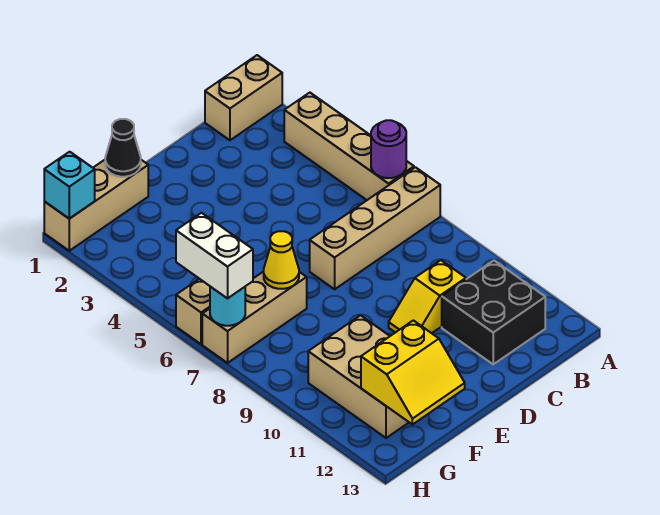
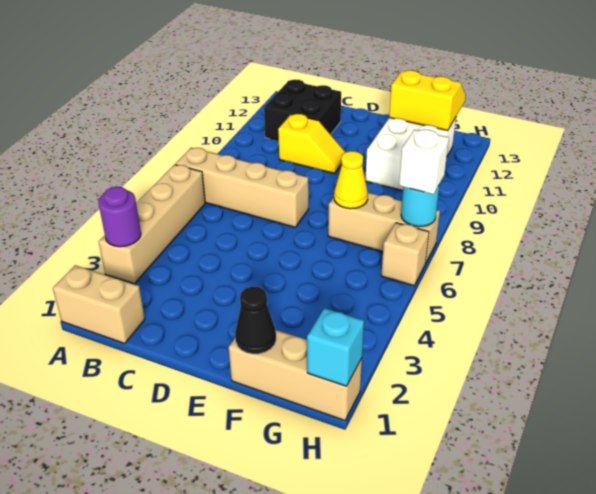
purple 1x1 round brick [371,120,406,178] -> purple 1x1 round brick moved to [98,187,141,247]
tan 2x3 brick [308,315,409,438] -> white 2x3 brick [365,118,456,191]
white 1x2 brick [176,213,253,298] -> white 1x1 brick [399,129,449,194]

